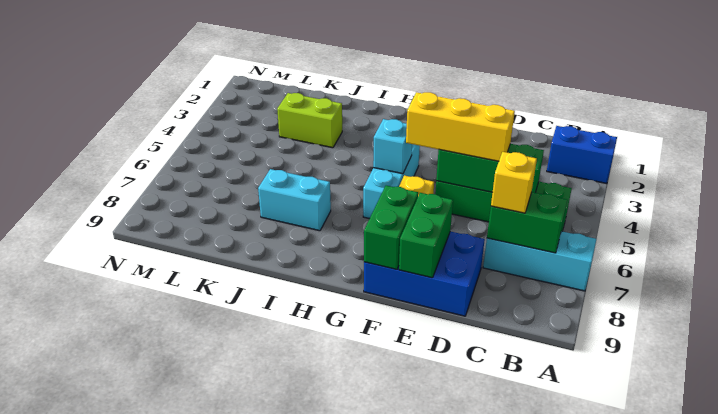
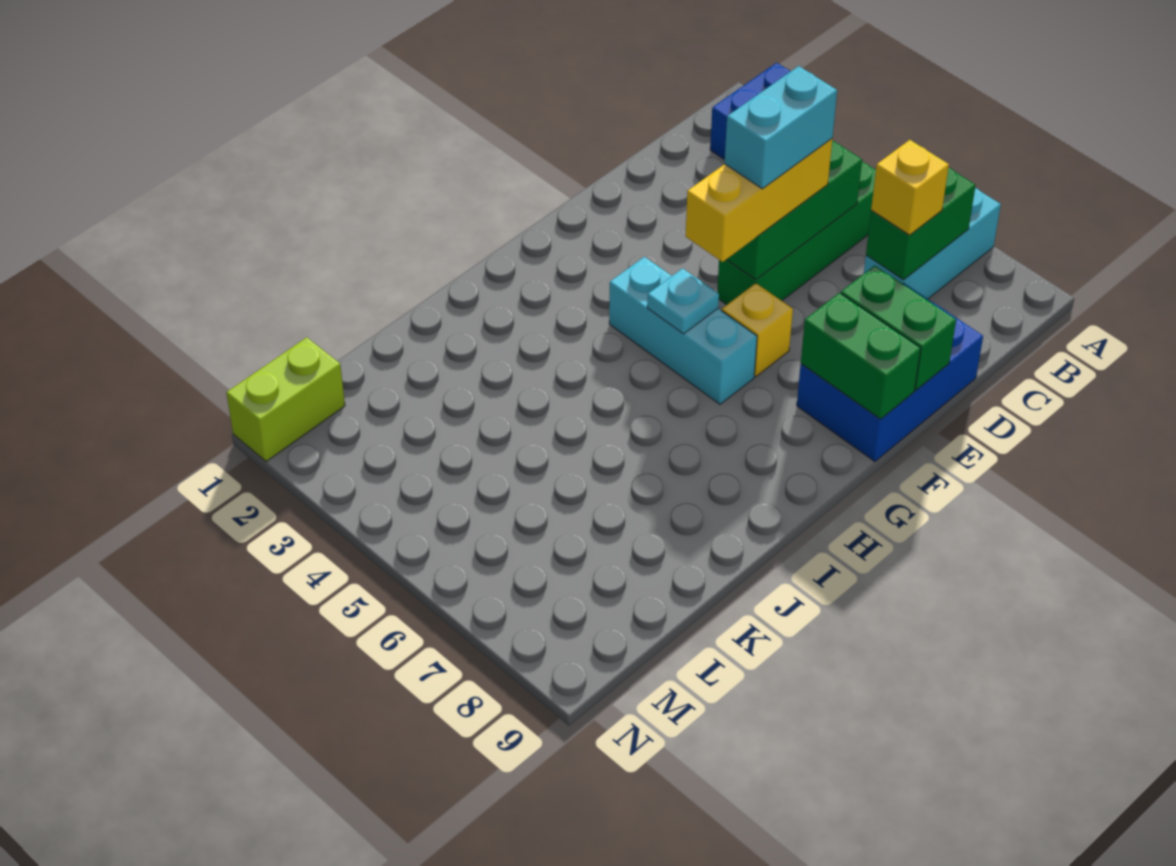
cyan 1x1 brick [373,119,412,174] -> cyan 1x1 plate [647,269,719,334]
cyan 1x2 brick [258,169,331,231] -> cyan 1x2 brick moved to [725,66,837,189]
lime 1x2 brick [277,93,342,148] -> lime 1x2 brick moved to [226,337,345,461]

